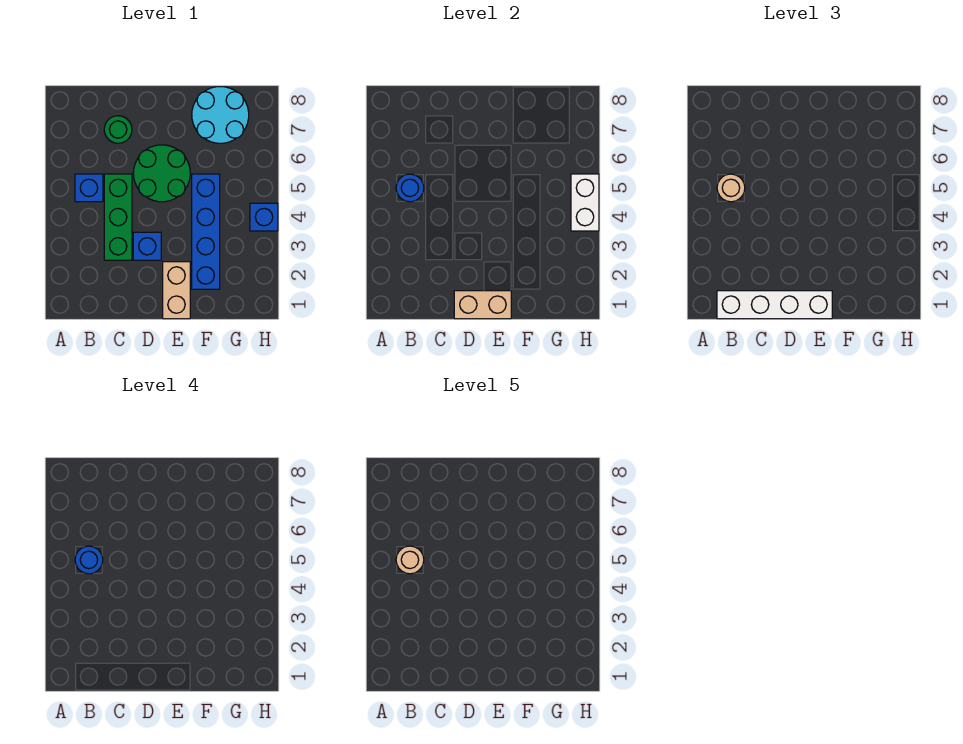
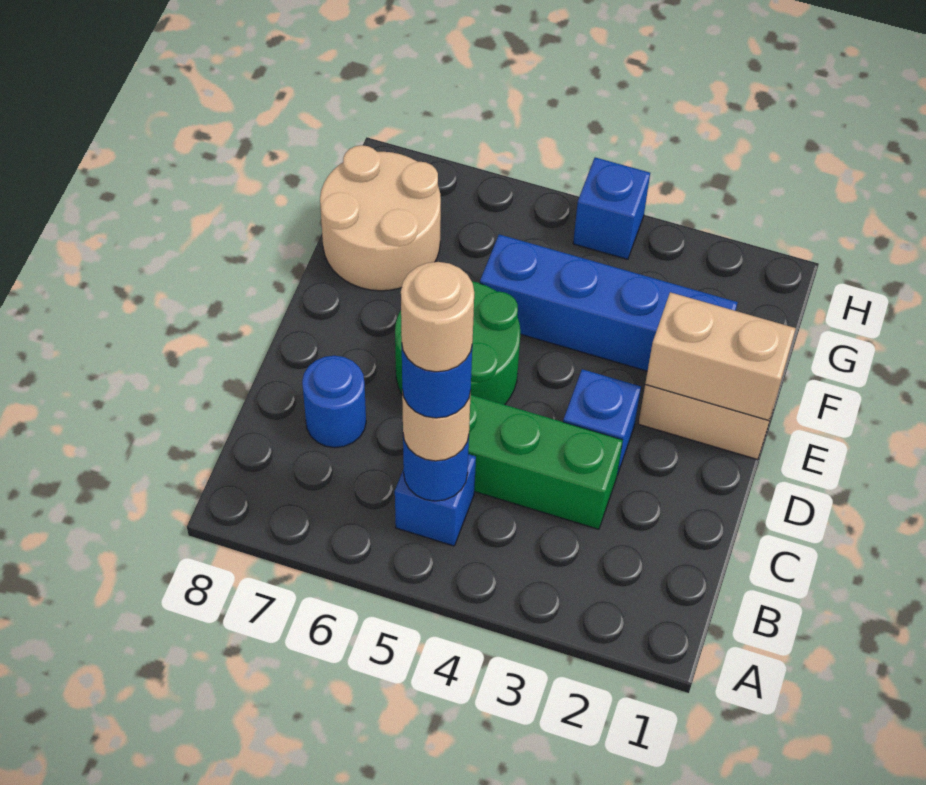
white 1x4 brick [717,291,832,319] -> none
green 1x1 round brick [104,116,132,143] -> blue 1x1 round brick [302,356,366,448]
tan 1x2 brick [454,291,511,319] -> tan 1x2 brick turned to [645,292,796,420]
cyan 2x2 round brick [192,87,249,143] -> tan 2x2 round brick [320,145,441,291]
white 1x2 brick [571,174,599,231] -> none

